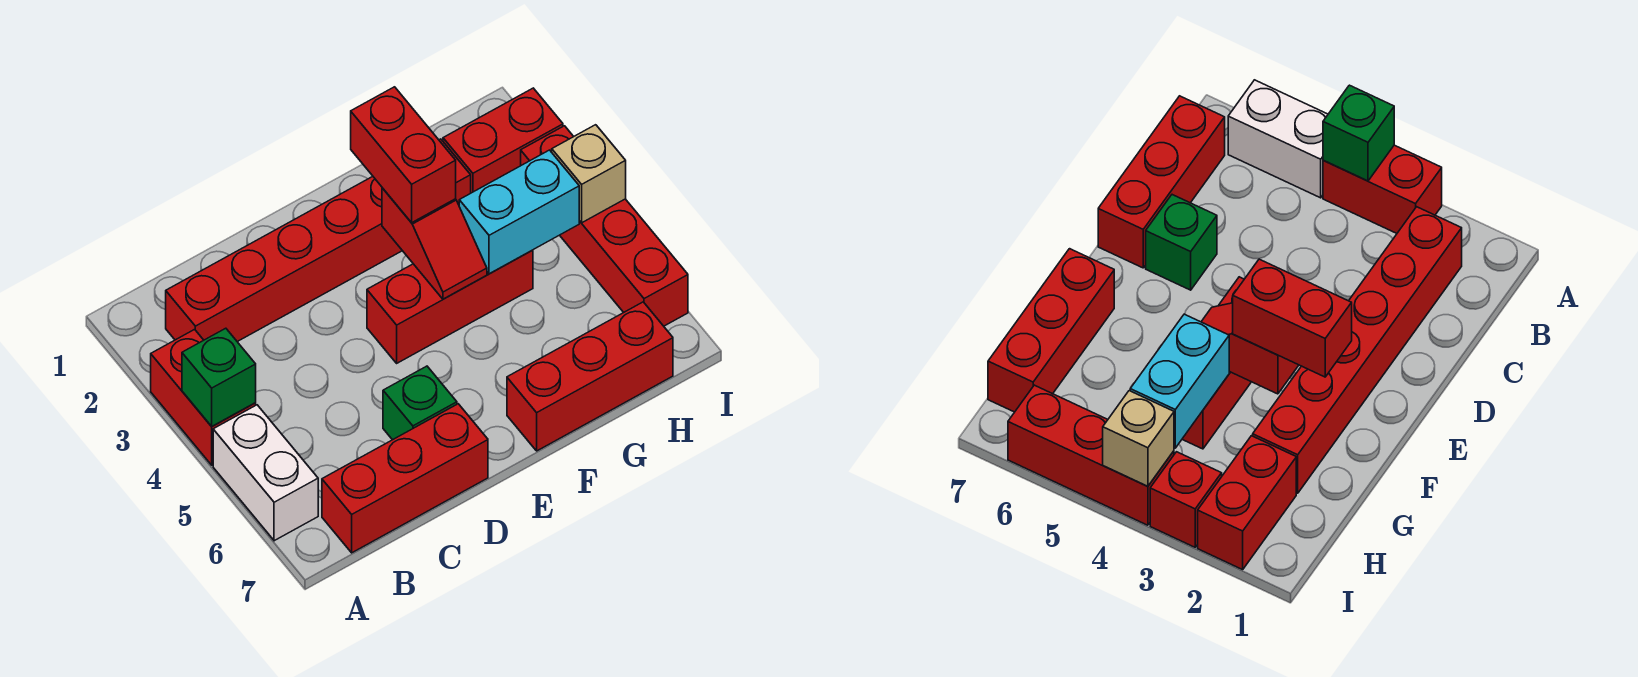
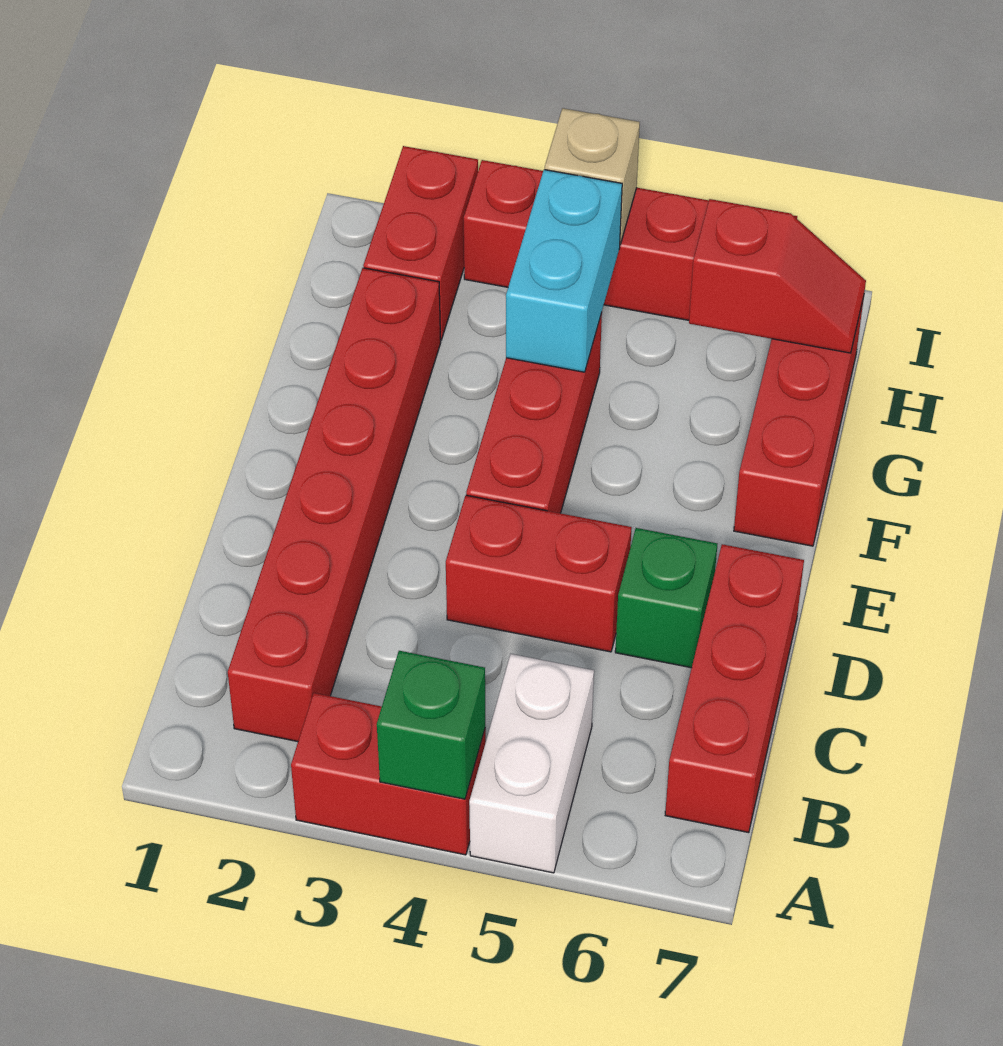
white 1x2 brick [213,405,318,541] -> white 1x2 brick turned to [469,654,594,873]
red 1x2 brick [351,87,456,223] -> red 1x2 brick moved to [446,495,632,652]
red 1x2 slope [382,188,487,299] -> red 1x2 slope moved to [689,199,866,353]

